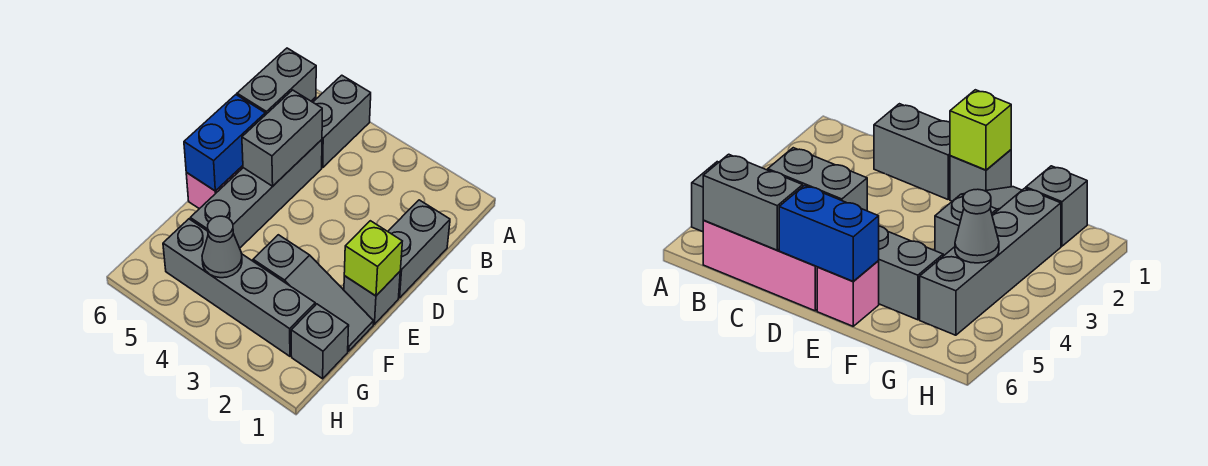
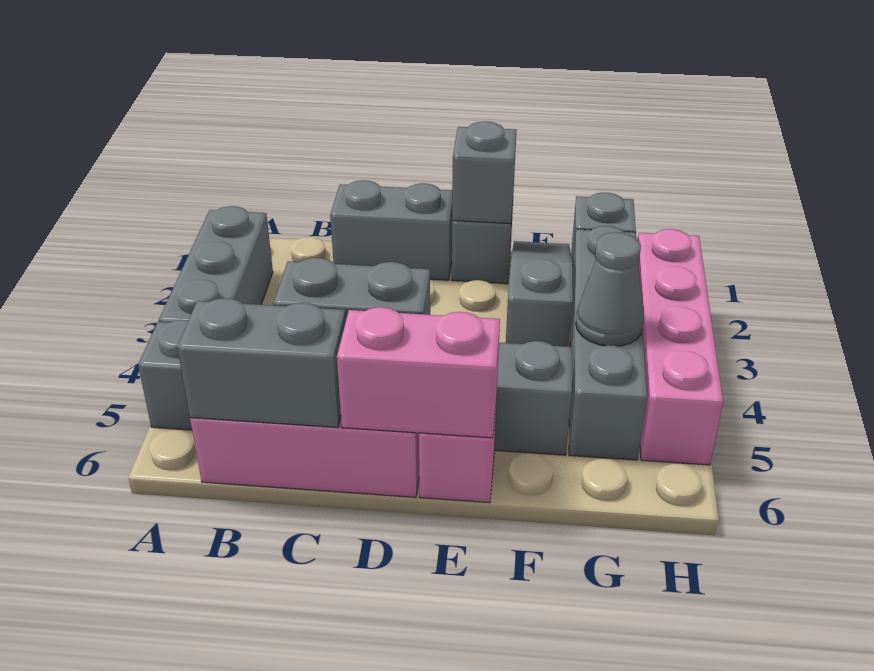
none -> grey 1x3 brick [159,206,273,323]
blue 1x2 brick [184,95,265,191] -> pink 1x2 brick [337,307,500,438]
lime 1x1 brick [344,221,402,296] -> grey 1x1 brick [452,122,517,224]
none -> pink 1x4 brick [638,229,723,465]

